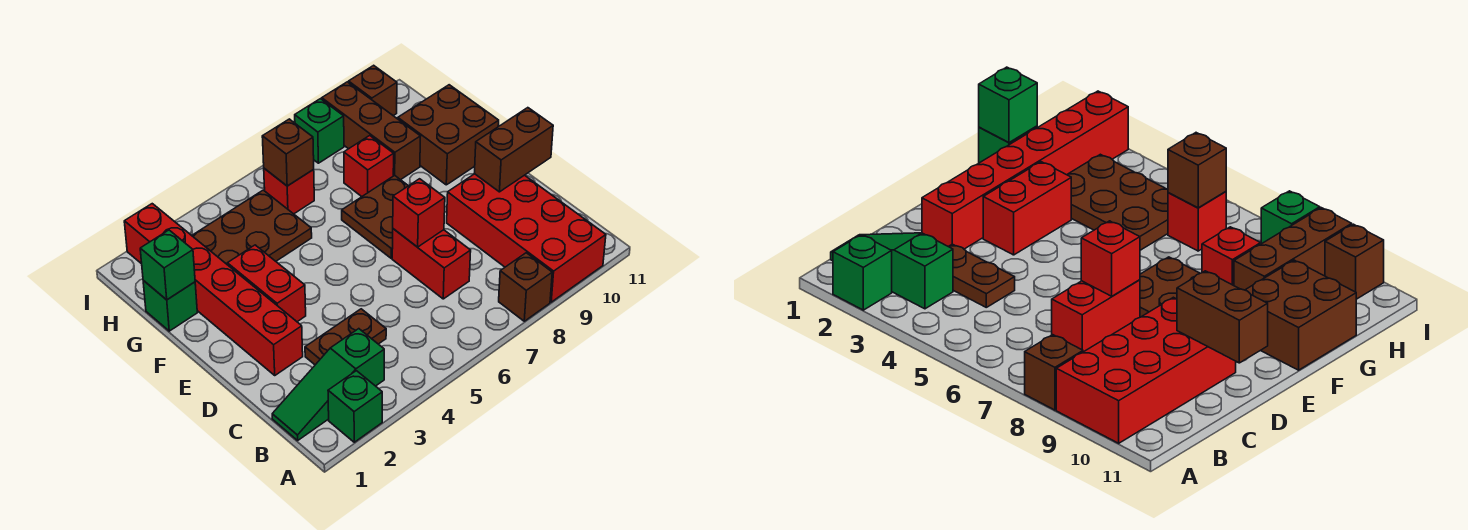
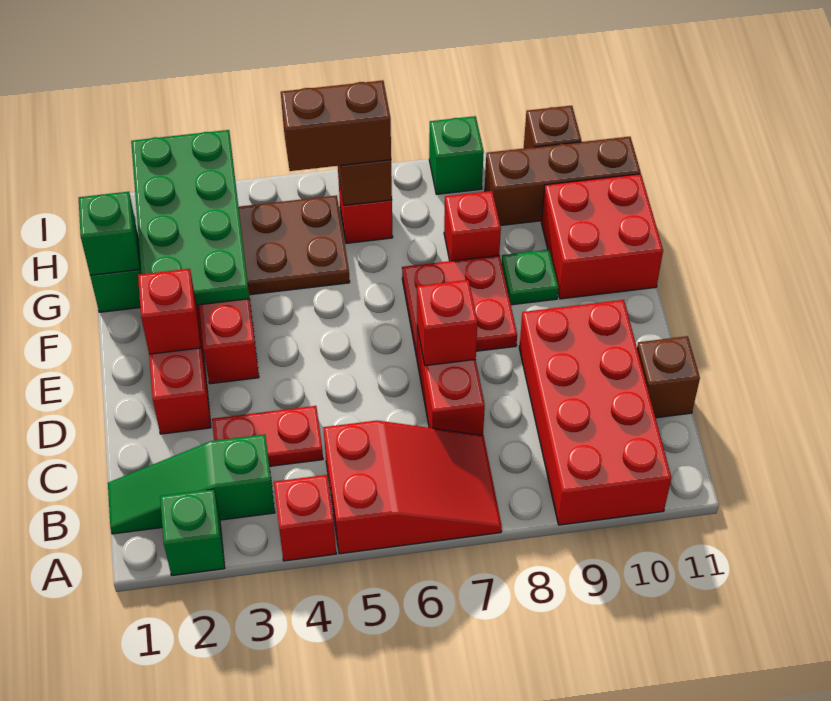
none -> red 1x1 brick [274,475,336,561]
none -> red 2x3 slope [323,421,502,554]
brown 1x1 brick [499,253,552,321] -> brown 1x1 brick moved to [637,336,700,418]
brown 1x2 plate [305,309,386,365] -> red 1x2 plate [212,406,323,466]
brown 1x2 brick [474,108,553,192] -> brown 1x2 brick moved to [281,80,391,171]
none -> red 1x1 brick [138,269,201,354]
brown 2x2 plate [342,175,408,258] -> red 2x2 plate [402,255,517,357]
none -> green 2x4 plate [131,130,249,305]
none -> green 1x1 plate [502,250,559,305]
brown 2x2 brick [398,85,499,185] -> red 2x2 brick [541,174,663,299]
brown 1x3 brick [322,82,420,180] -> brown 1x3 brick turned to [485,137,641,226]

